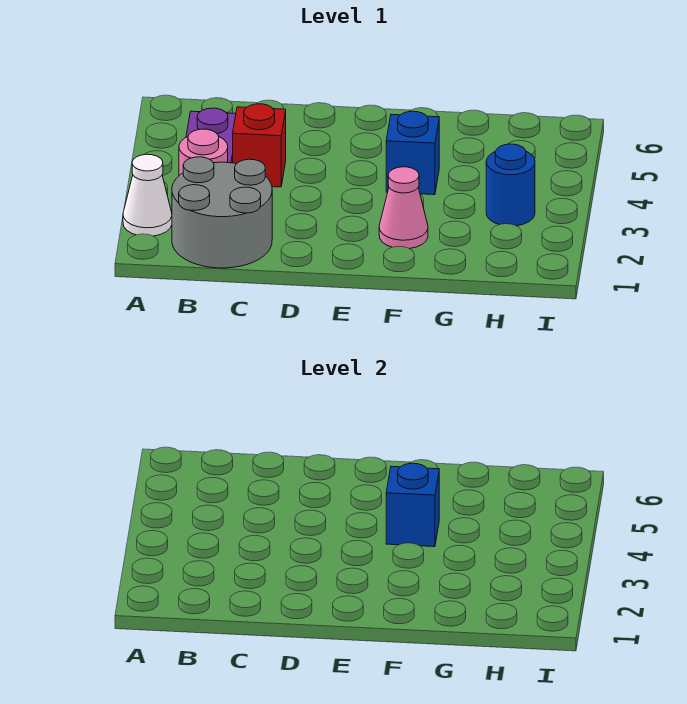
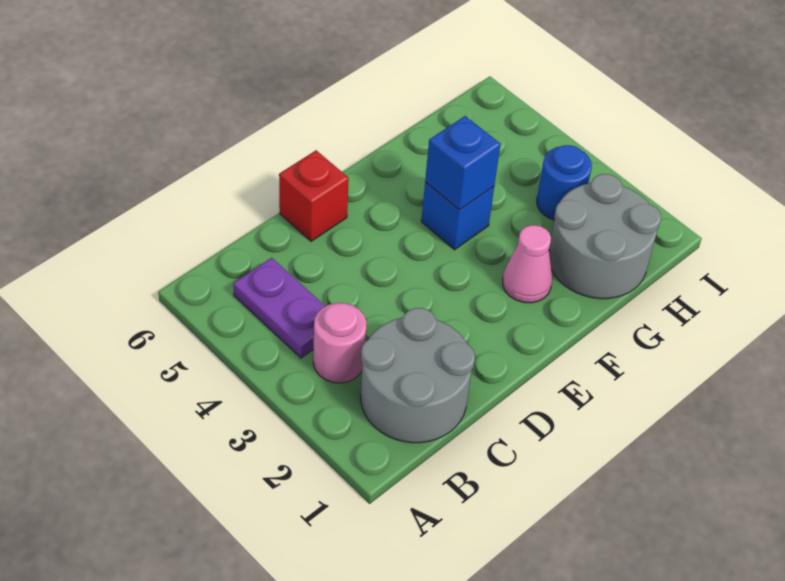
white 1x1 cone [123,154,172,236] -> none
red 1x1 brick [233,104,286,187] -> red 1x1 brick moved to [279,150,349,241]
none -> grey 2x2 round brick [549,174,661,299]

